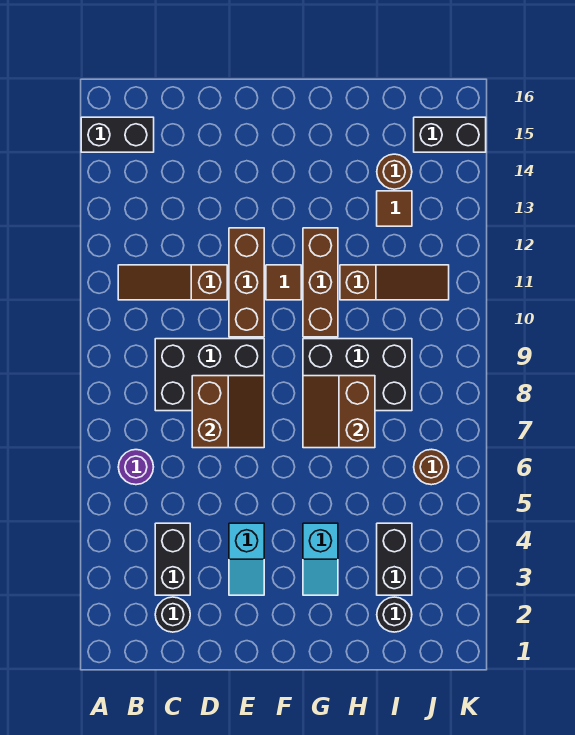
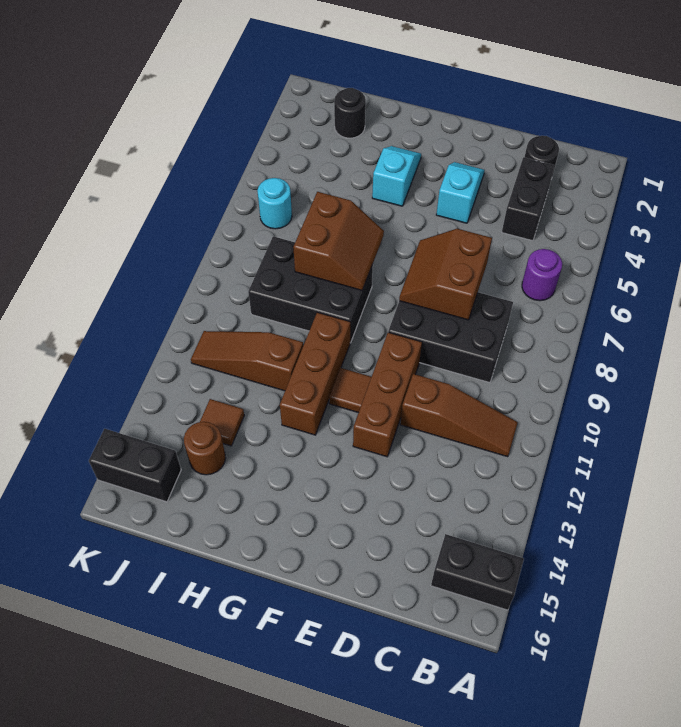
black 1x2 brick [377,523,412,595] -> none
brown 1x1 round brick [414,449,449,485] -> cyan 1x1 round brick [257,178,292,229]

